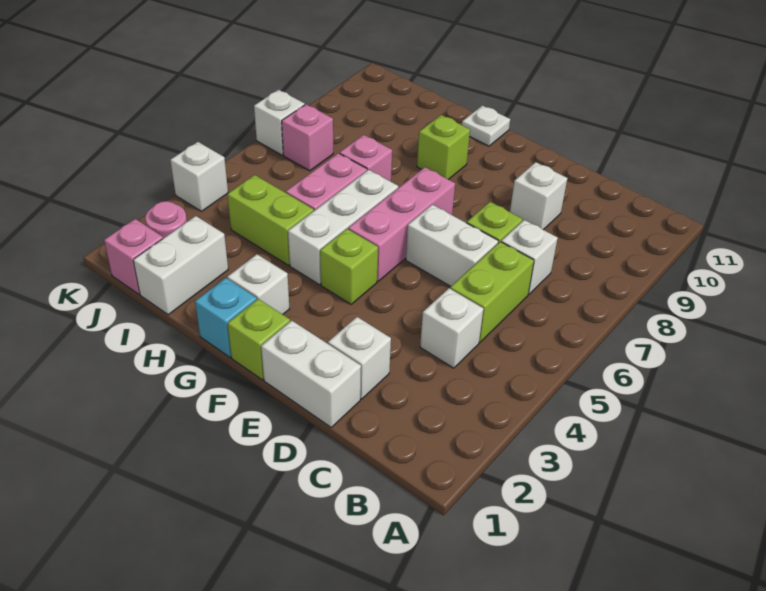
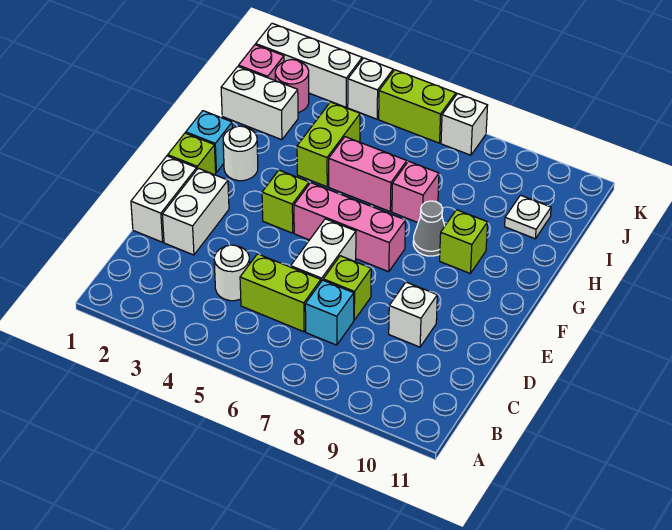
white 1x1 brick [420,288,483,368] -> white 1x1 round brick [214,245,250,301]
white 1x1 brick [501,220,558,294] -> cyan 1x1 brick [305,280,354,345]
white 1x1 brick [328,317,391,399] -> white 1x2 brick [162,168,229,255]
white 1x1 brick [227,254,289,314] -> white 1x1 round brick [223,126,258,181]
white 1x3 brick [288,170,398,284] -> white 1x3 brick moved to [256,23,362,107]
none -> grey 1x1 cone [413,201,445,256]
white 1x1 plate [462,106,510,146] -> white 1x1 plate moved to [505,195,551,239]
pink 1x1 brick [282,104,333,171] -> none
none -> lime 1x2 brick [379,70,456,143]

